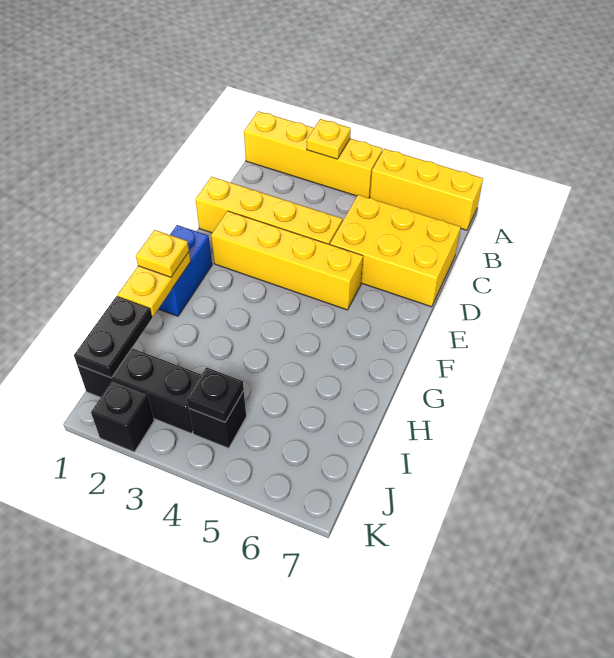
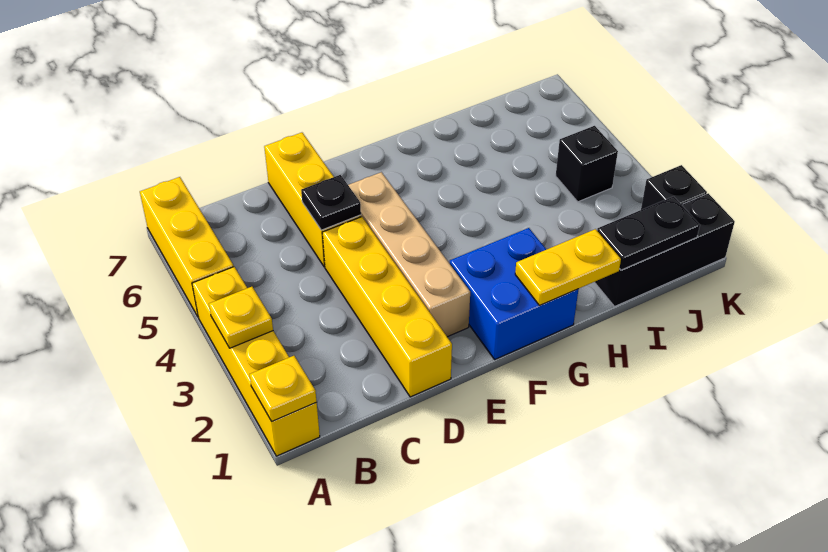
yellow 2x3 brick [330,195,461,307] -> yellow 1x3 brick [264,133,361,267]
yellow 1x4 brick [211,211,363,310] -> tan 1x4 brick [348,172,470,337]
blue 1x2 brick [159,225,212,316] -> blue 2x2 brick [450,228,578,359]
yellow 1x1 plate [136,230,189,277] -> yellow 1x1 plate moved to [249,356,317,421]
black 1x3 brick [77,348,201,434] -> black 1x3 brick turned to [595,193,735,306]
black 1x1 plate [187,367,244,422] -> black 1x1 plate moved to [301,175,361,230]

